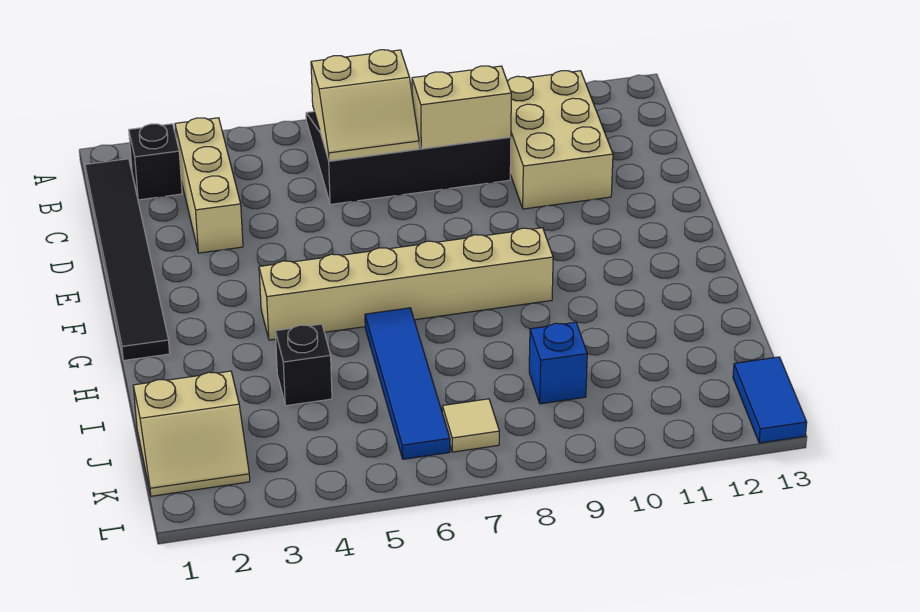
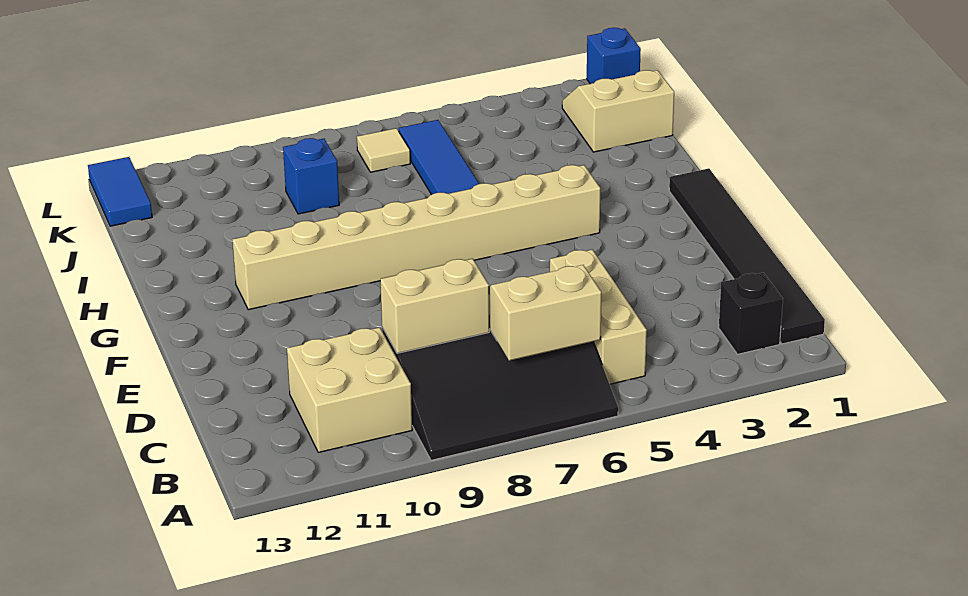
tan 1x3 brick [175,118,243,253] -> tan 1x3 brick moved to [550,250,647,384]
tan 2x3 brick [507,71,613,209] -> tan 2x2 brick [287,327,412,452]
tan 1x6 brick [259,228,553,340] -> tan 1x8 brick [232,165,600,310]
black 1x1 brick [275,324,332,406] -> none
none -> blue 1x1 brick [587,28,641,84]

